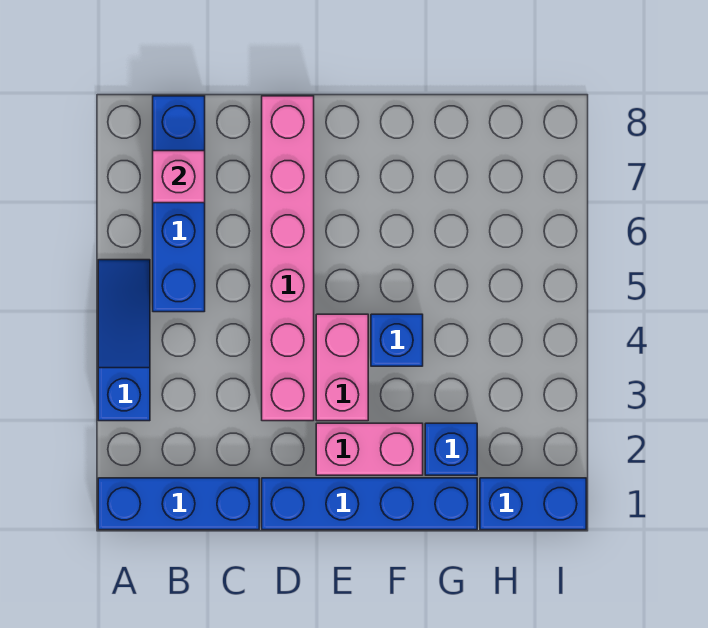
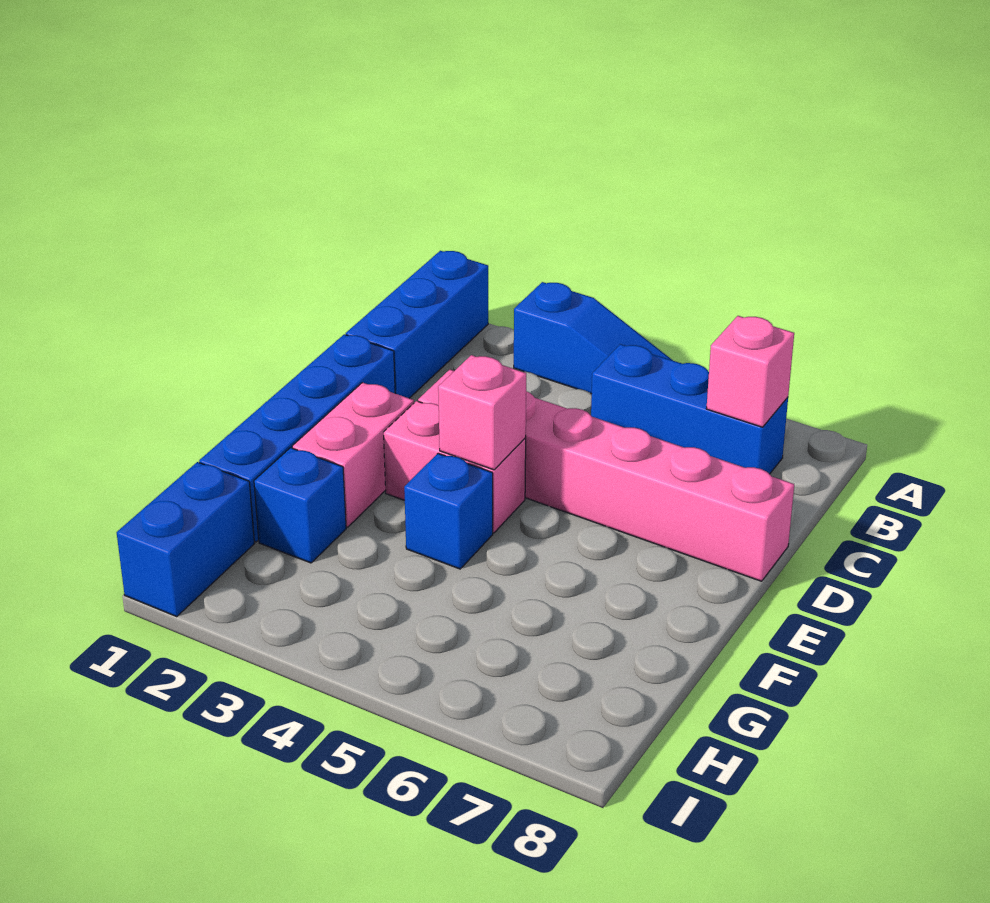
blue 1x4 brick [153,96,205,312] -> blue 1x3 brick [591,344,788,474]
none -> pink 1x1 brick [438,355,526,470]

